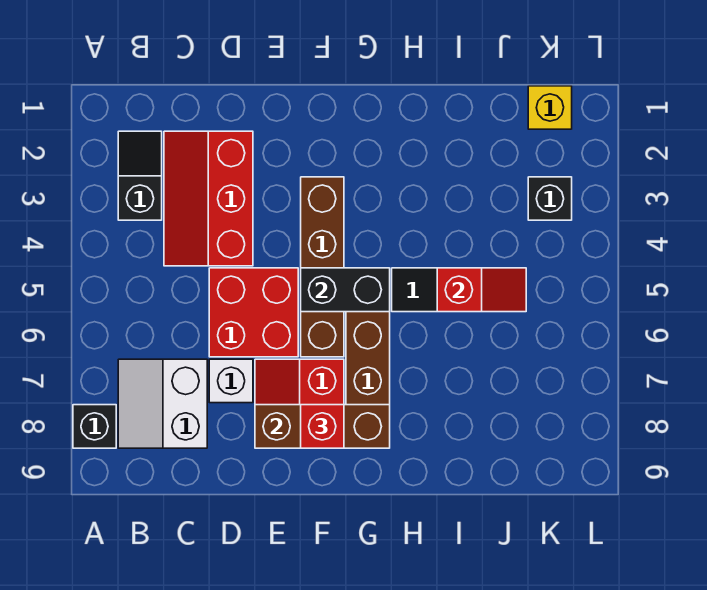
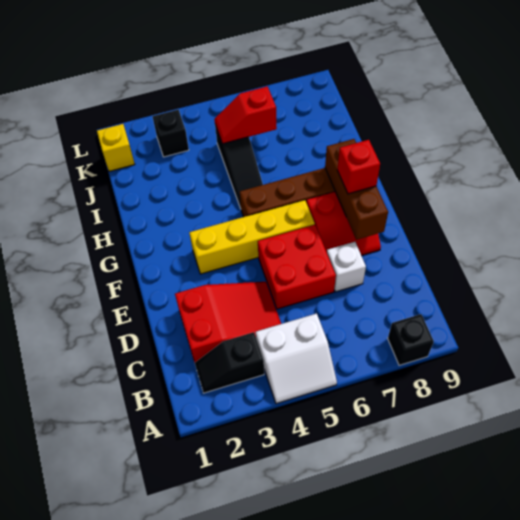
white 2x2 slope [118,359,207,448] -> white 2x2 slope moved to [256,313,337,404]
red 2x3 slope [164,131,253,266] -> red 2x3 slope turned to [175,282,281,362]
brown 1x4 brick [301,177,344,357] -> yellow 1x4 brick [189,200,315,274]
black 1x2 brick [301,268,390,312] -> none
red 1x2 slope [437,268,526,312] -> red 1x2 slope turned to [214,86,277,144]

